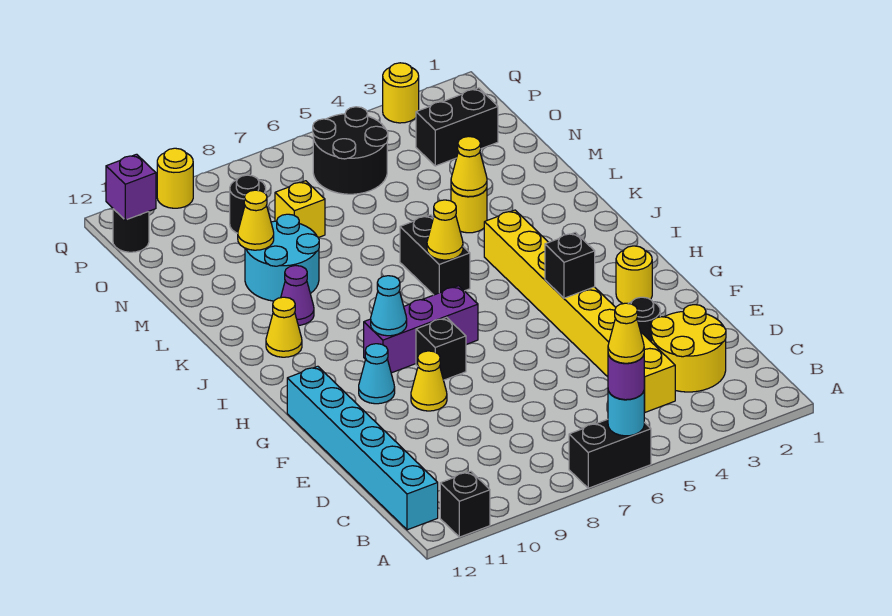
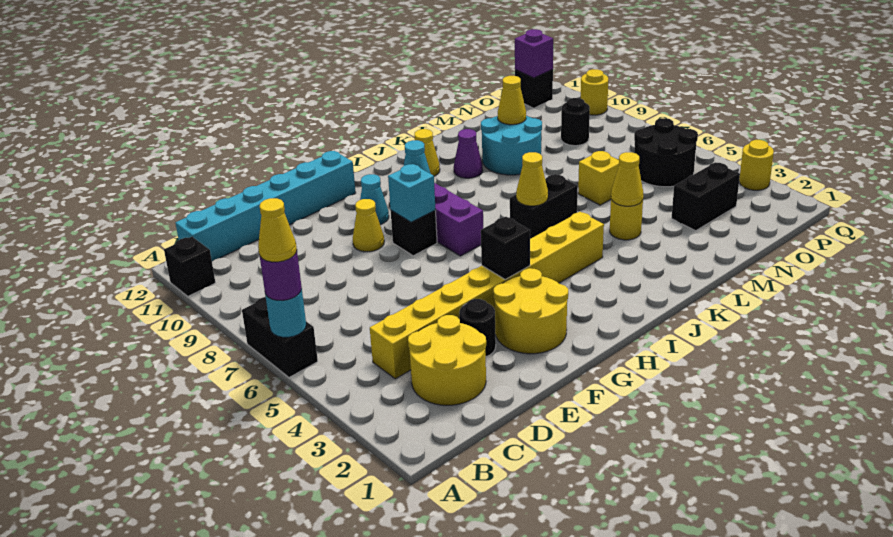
yellow 1x1 round brick [616,246,652,304] -> yellow 2x2 round brick [494,268,568,354]
none -> cyan 1x1 brick [388,164,436,222]
yellow 1x1 brick [275,181,325,238] -> yellow 1x1 brick moved to [578,151,619,205]
black 1x2 brick [416,88,498,166] -> black 1x2 brick turned to [672,163,740,231]
black 1x1 round brick [113,209,149,252] -> black 1x1 brick [515,70,553,108]

